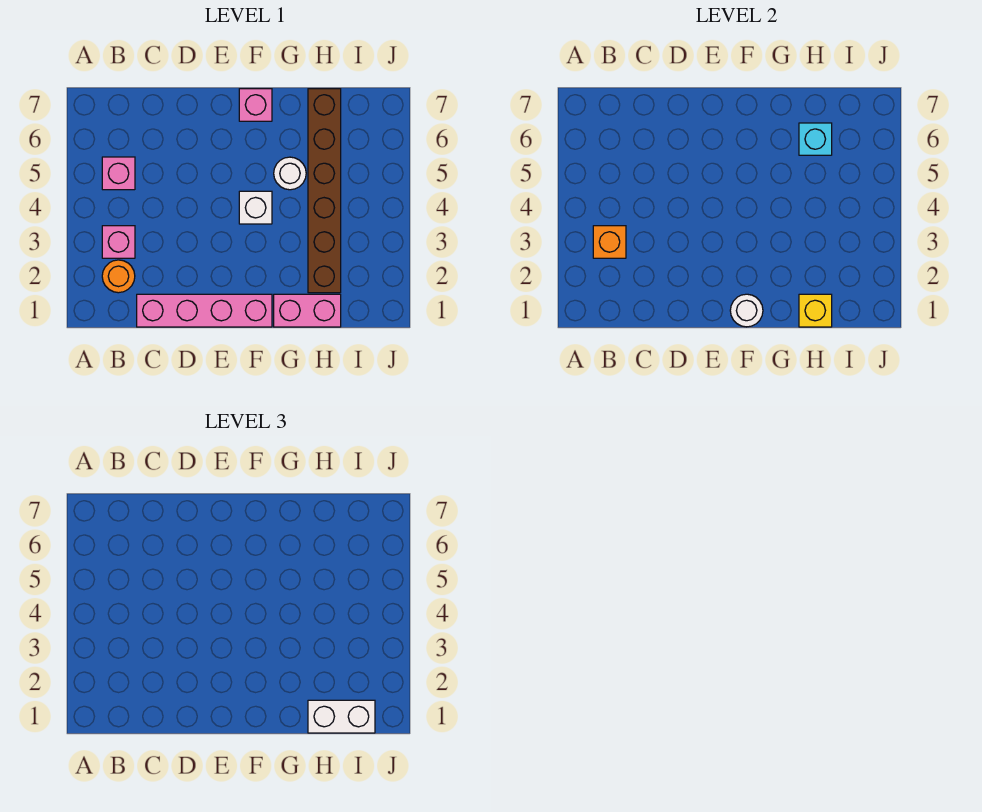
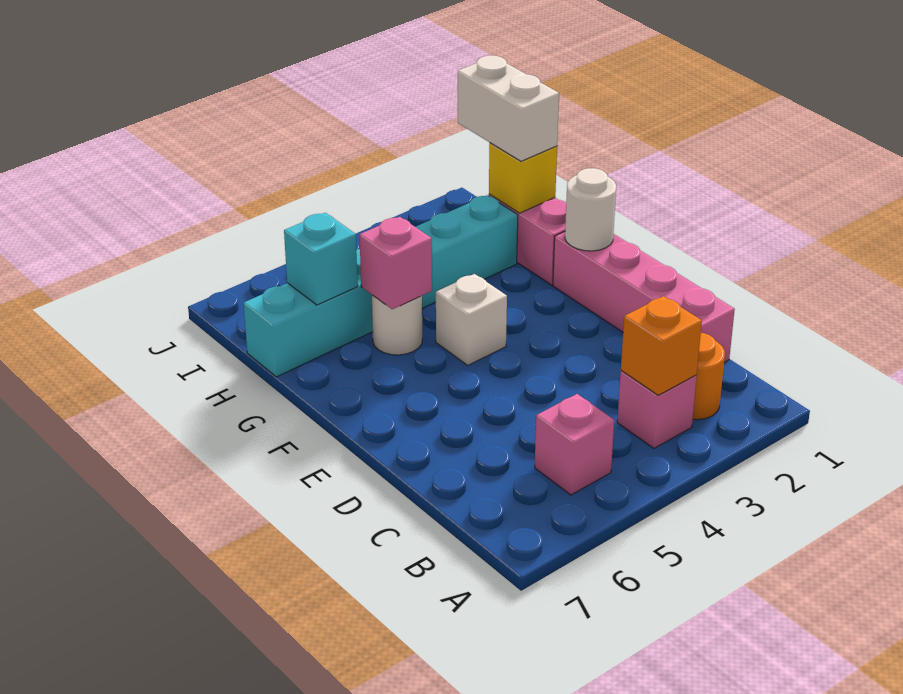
pink 1x1 brick [239,89,272,121] -> pink 1x1 brick moved to [359,217,432,309]
brown 1x6 brick [308,89,341,293] -> cyan 1x6 brick [244,195,518,377]

